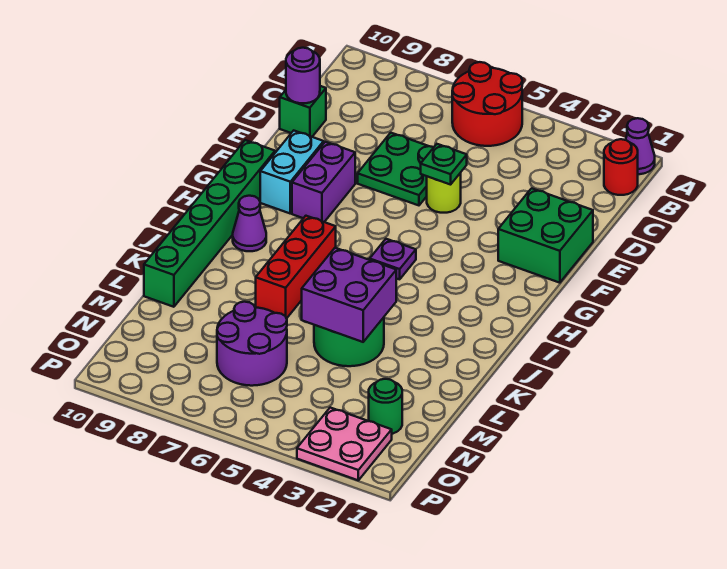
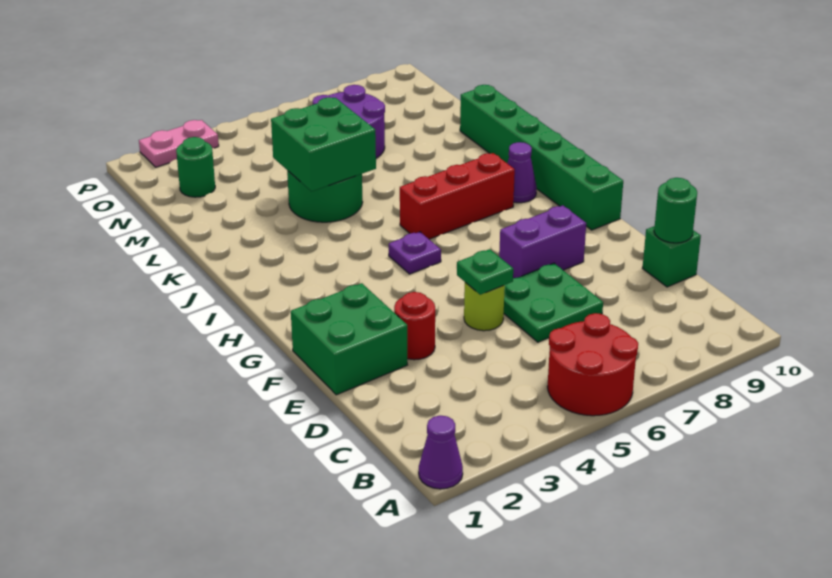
red 1x1 round brick [604,139,638,195] -> red 1x1 round brick moved to [394,292,435,360]
purple 1x1 round brick [286,48,320,103] -> green 1x1 round brick [654,178,697,243]
purple 1x2 brick [292,142,355,222] -> purple 1x2 brick turned to [499,205,586,278]
cyan 1x2 brick [260,131,324,213] -> none
red 1x3 brick [256,216,336,318] -> red 1x3 brick turned to [400,153,515,239]
purple 2x2 brick [302,248,396,342] -> green 2x2 brick [271,97,376,191]
pink 2x2 plate [297,408,392,480] -> pink 1x2 plate [139,120,219,167]

